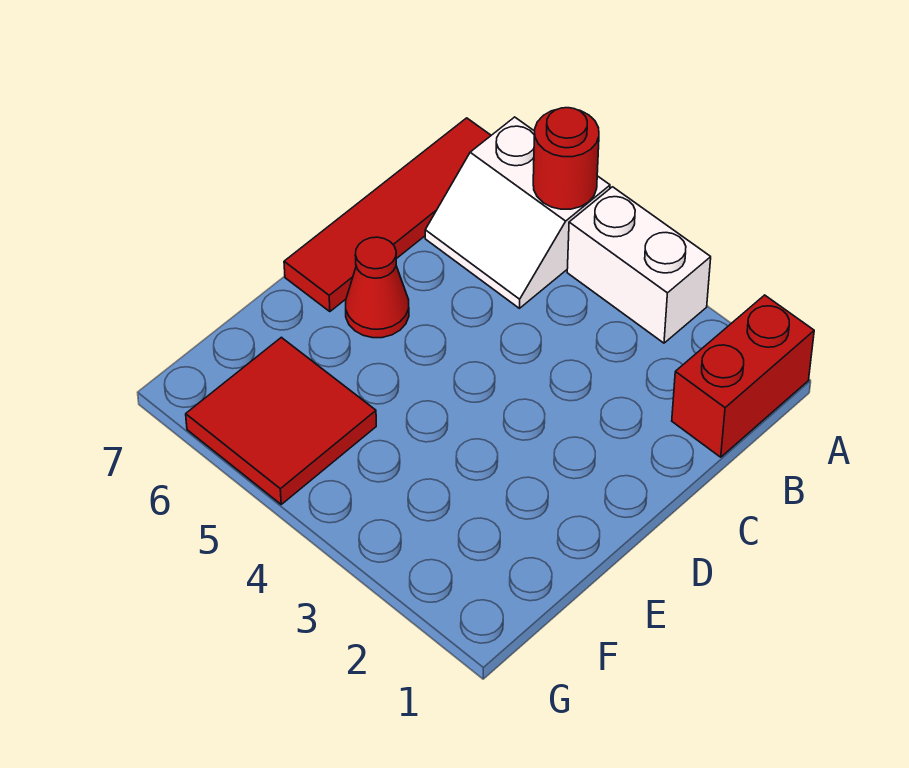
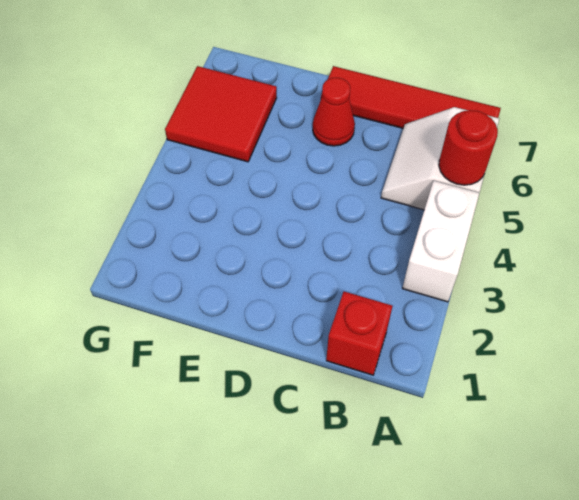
red 1x2 brick [672,295,814,457] -> red 1x1 brick [326,292,392,375]

